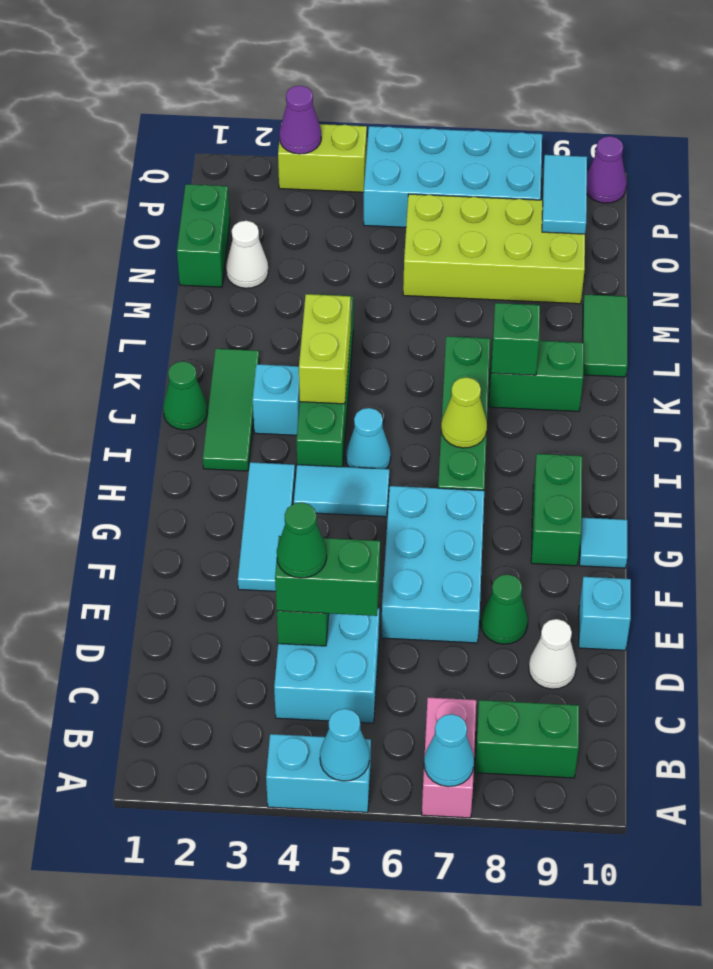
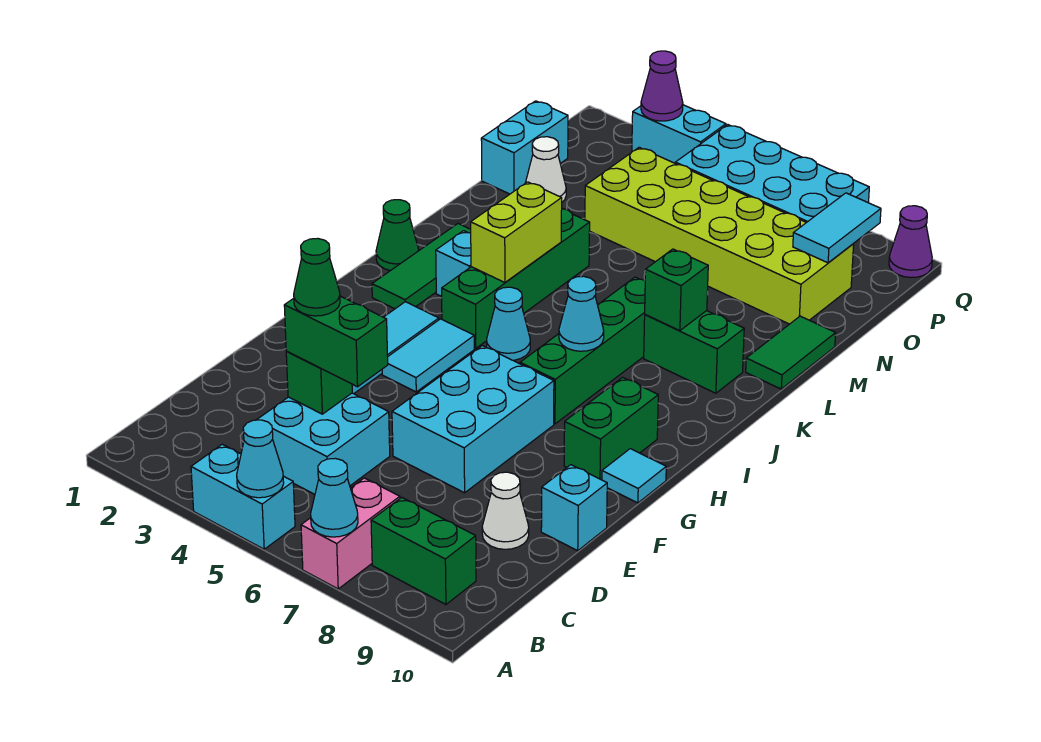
green 1x1 cone [481,574,528,644] -> none
cyan 1x2 tile [294,465,389,517] -> cyan 1x2 tile turned to [382,319,474,392]
lime 1x1 cone [441,377,487,448] -> cyan 1x1 cone [559,276,604,351]
green 1x2 brick [177,184,230,287] -> cyan 1x2 brick [481,101,568,194]
lime 2x4 brick [403,194,585,304] -> lime 2x6 brick [585,147,854,324]
lime 1x2 brick [278,122,367,192] -> cyan 1x2 brick [632,105,726,163]

